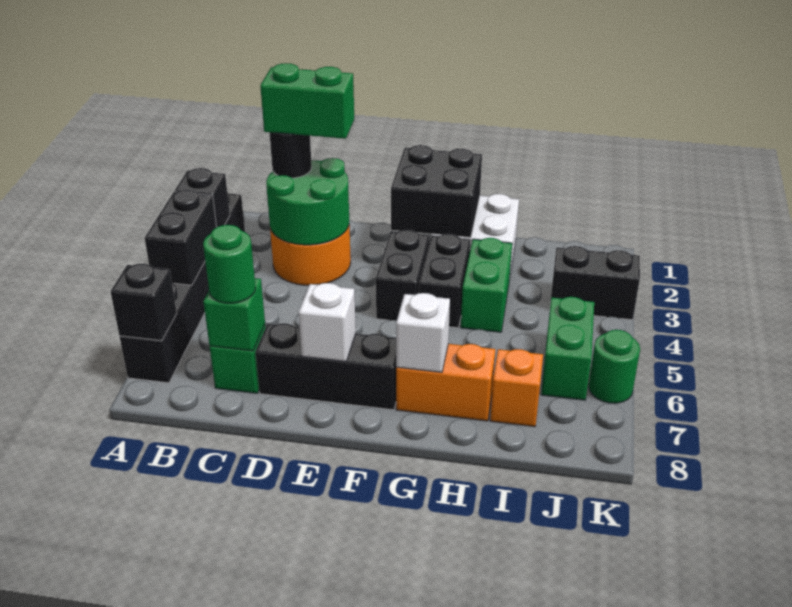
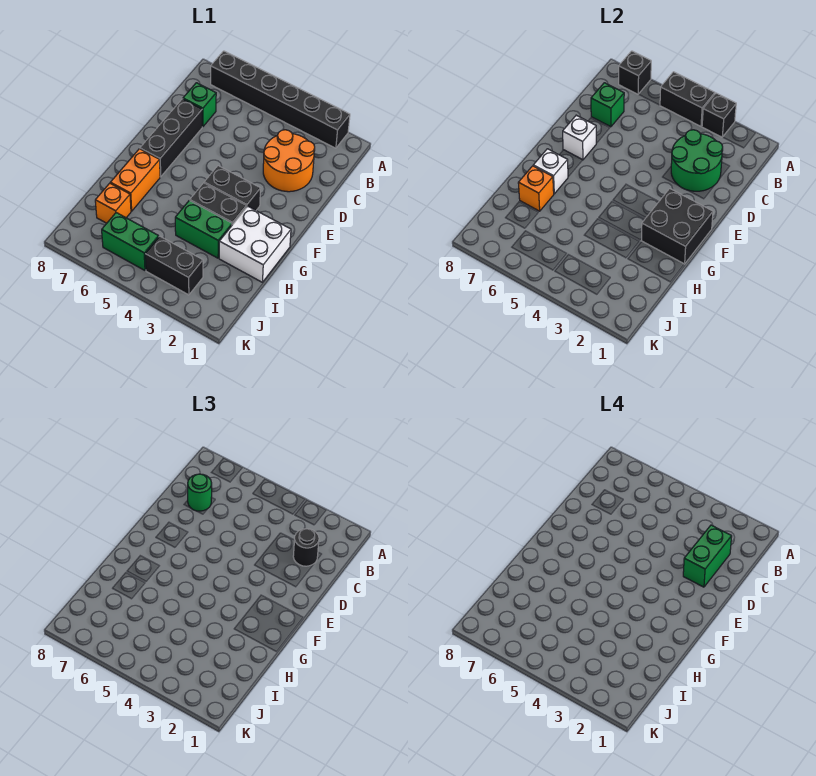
none -> orange 1x1 brick [518,166,554,211]
black 1x2 brick [550,246,640,320] -> black 1x2 brick turned to [145,236,203,295]
green 1x1 round brick [589,330,640,403] -> none

